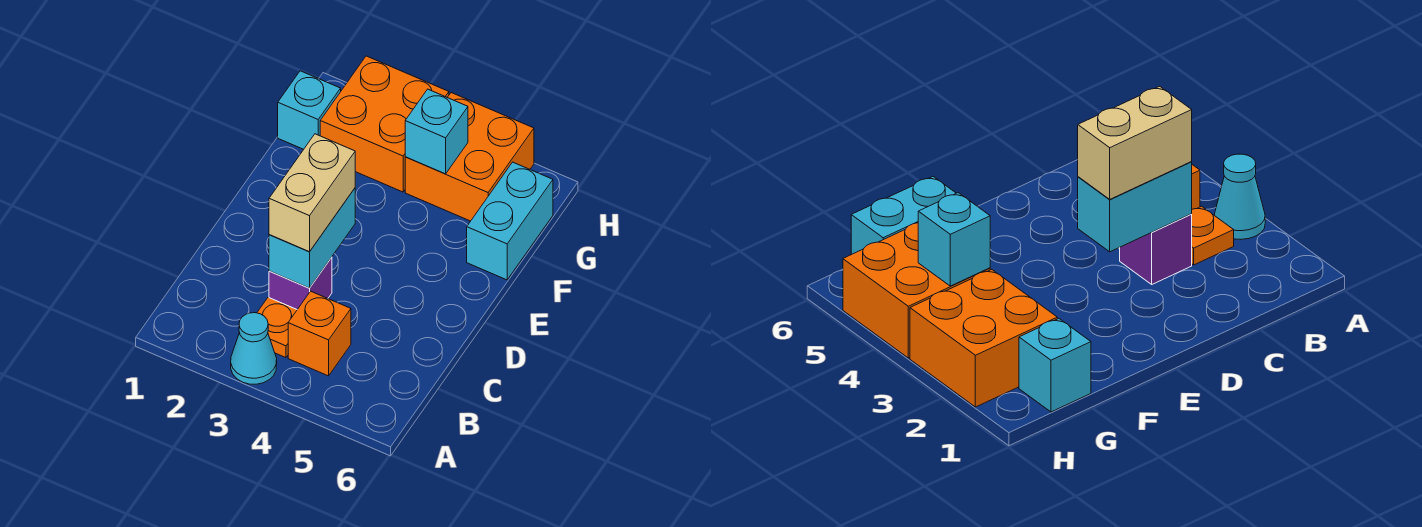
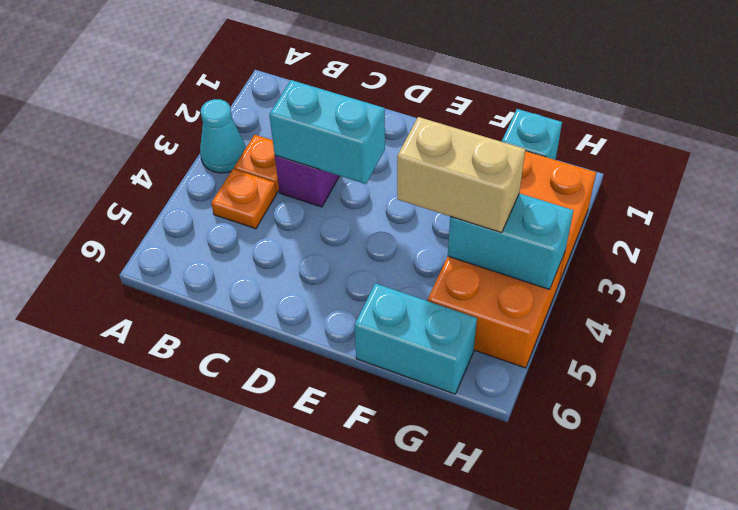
orange 1x1 brick [288,291,351,376] -> orange 1x1 plate [211,169,276,229]
tan 1x2 brick [269,134,355,252] -> tan 1x2 brick moved to [397,117,525,233]
cyan 1x1 brick [405,89,468,174] -> cyan 1x2 brick [448,193,574,290]

